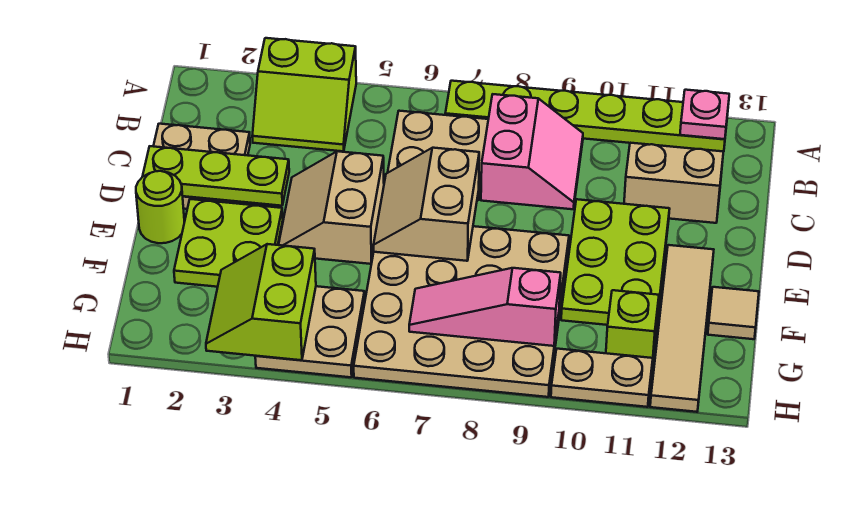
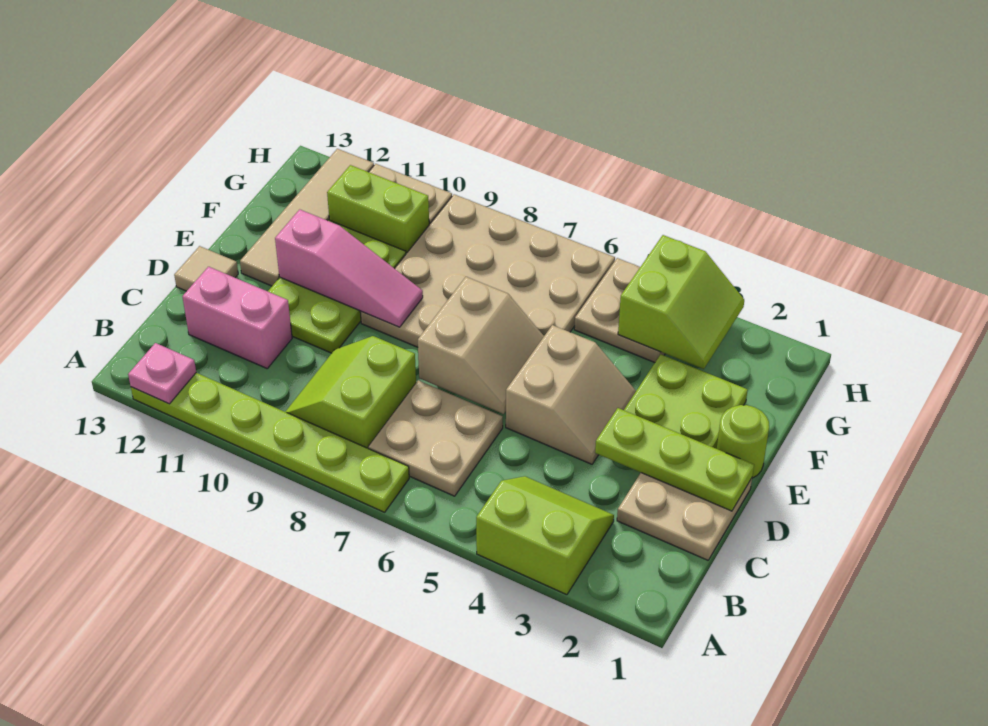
pink 2x2 slope [481,94,583,209] -> lime 2x2 slope [285,336,416,448]
tan 1x2 brick [624,143,723,223] -> pink 1x2 brick [182,267,292,368]
tan 1x1 tile [708,287,759,339] -> tan 1x1 tile moved to [174,246,238,291]
pink 1x3 slope [409,268,561,346] -> pink 1x3 slope moved to [275,209,423,327]
lime 1x1 brick [606,290,659,365] -> lime 1x2 brick [327,165,429,254]

